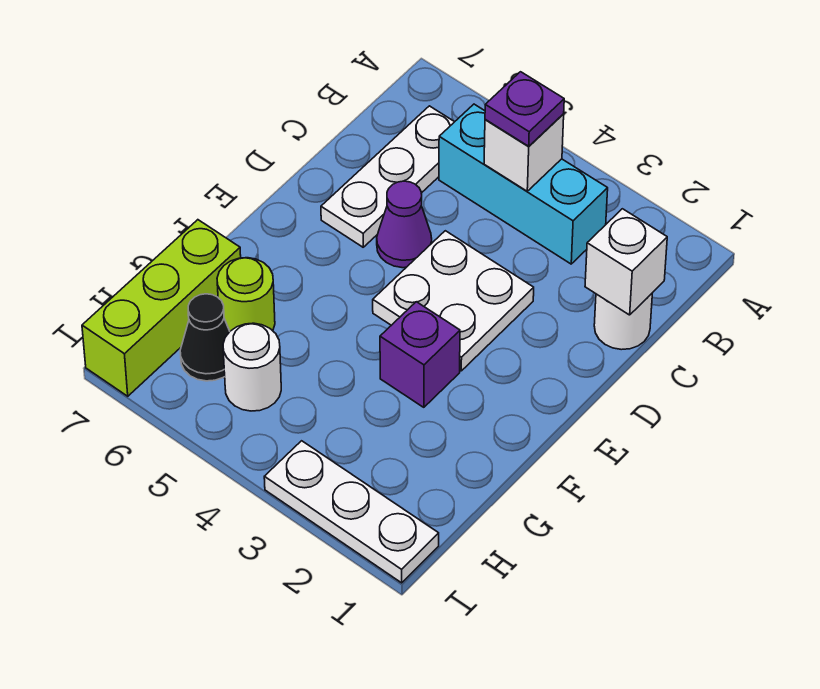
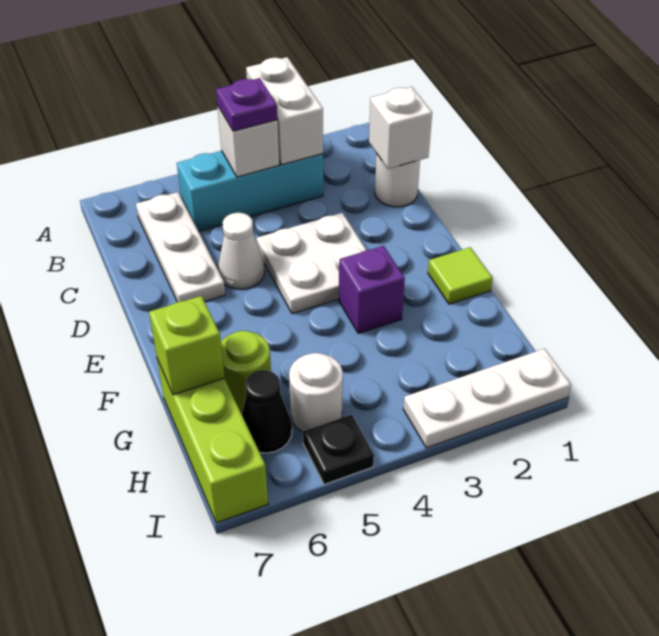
none -> white 1x2 brick [246,57,323,165]
purple 1x1 cone [377,181,432,268] -> white 1x1 cone [218,213,265,289]
none -> lime 1x1 tile [428,247,493,304]
none -> lime 1x1 brick [149,296,225,395]
none -> black 1x1 plate [303,415,374,484]

